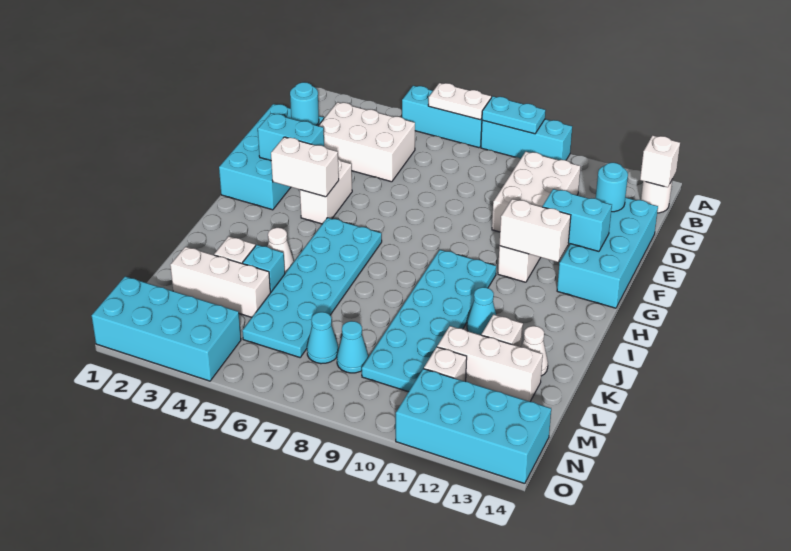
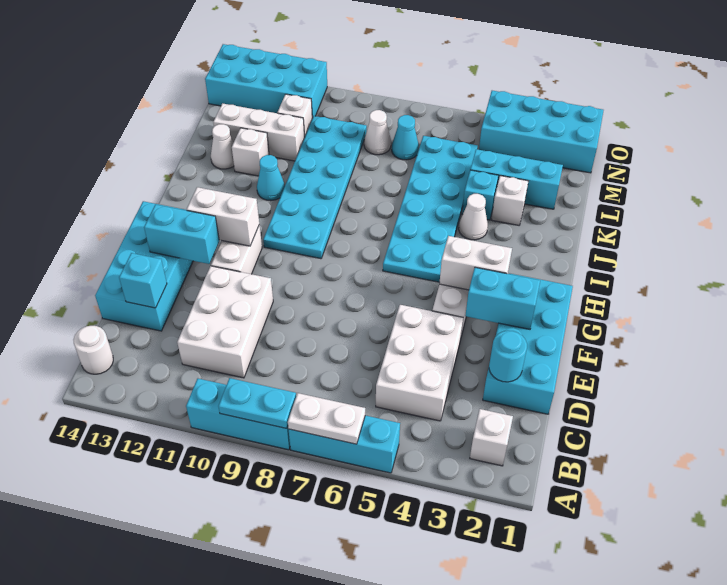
white 1x1 brick [640,135,680,187] -> white 1x1 brick moved to [470,409,513,466]
white 2x3 brick [319,102,415,182] -> white 2x3 brick turned to [376,305,463,421]
cyan 1x1 round brick [596,163,628,212] -> cyan 1x1 brick [119,253,167,308]
white 1x3 brick [170,247,270,317] -> cyan 1x3 brick [470,149,563,209]
cyan 1x1 cone [337,321,368,373] -> white 1x1 cone [364,110,391,155]

